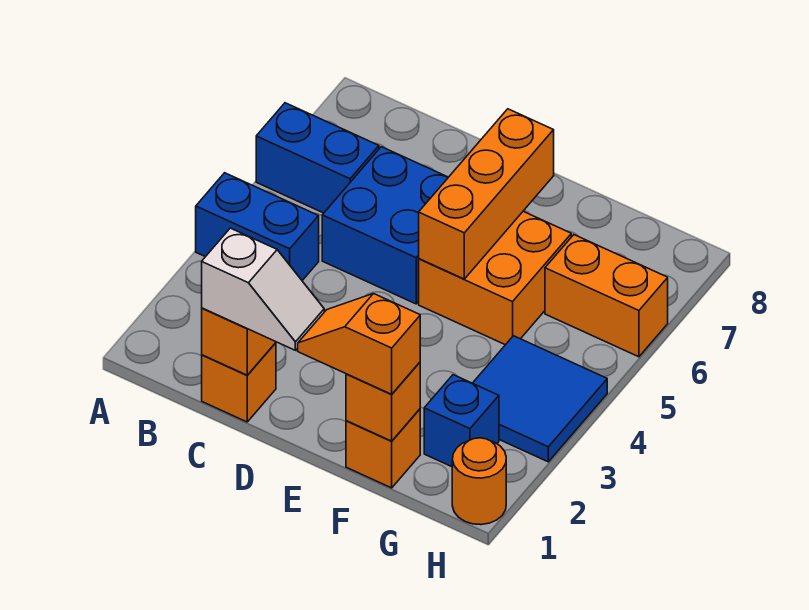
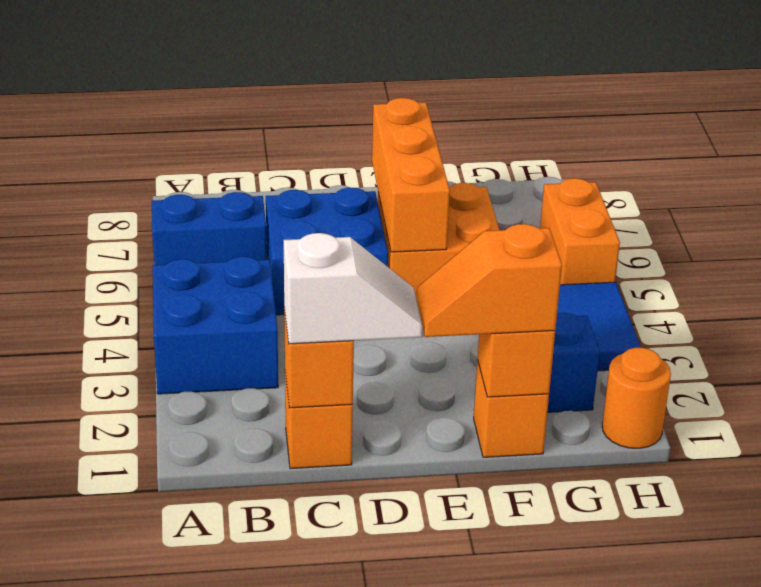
blue 1x2 brick [196,173,319,280] -> blue 2x2 brick [153,257,278,394]
orange 1x2 brick [545,235,668,357] -> orange 1x2 brick turned to [540,178,620,285]

